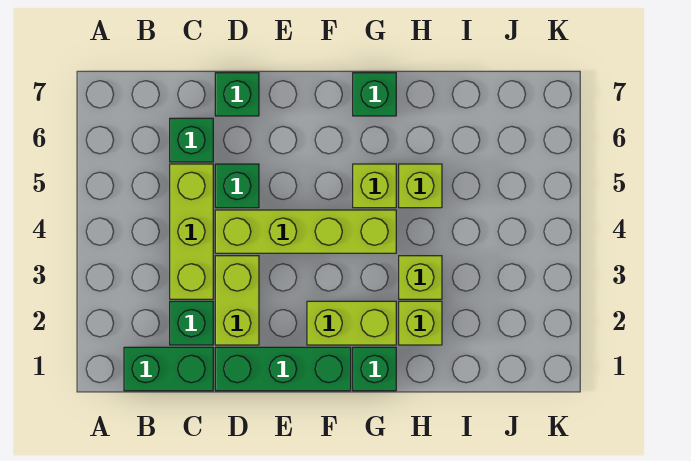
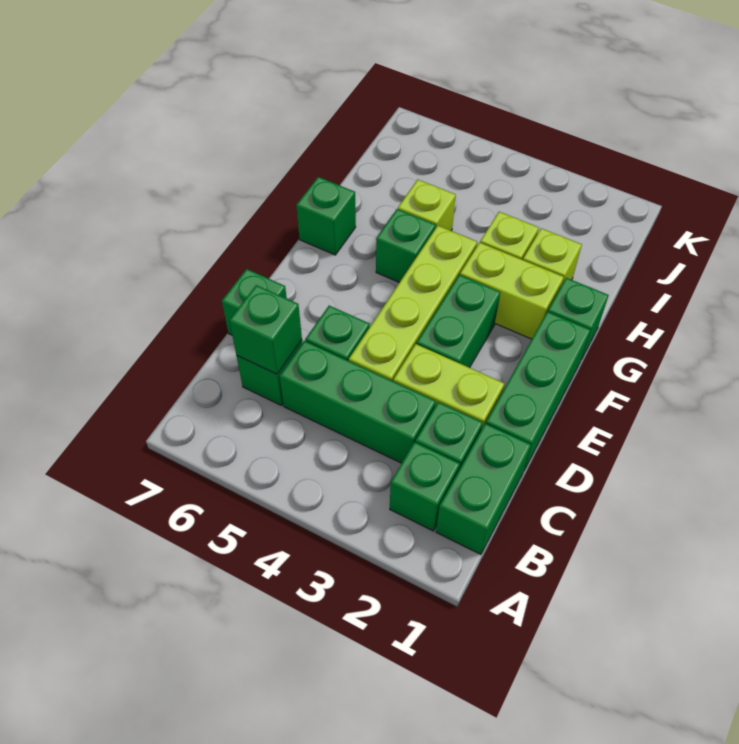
none -> green 1x1 brick [390,442,460,531]
lime 1x3 brick [170,164,213,299] -> green 1x3 brick [280,341,436,463]
none -> green 1x1 brick [229,285,302,374]
none -> green 1x2 brick [417,275,500,368]
lime 1x2 brick [307,301,396,345] -> lime 1x2 brick turned to [460,243,564,339]
lime 1x1 brick [353,164,396,208] -> green 1x1 brick [376,209,436,282]

